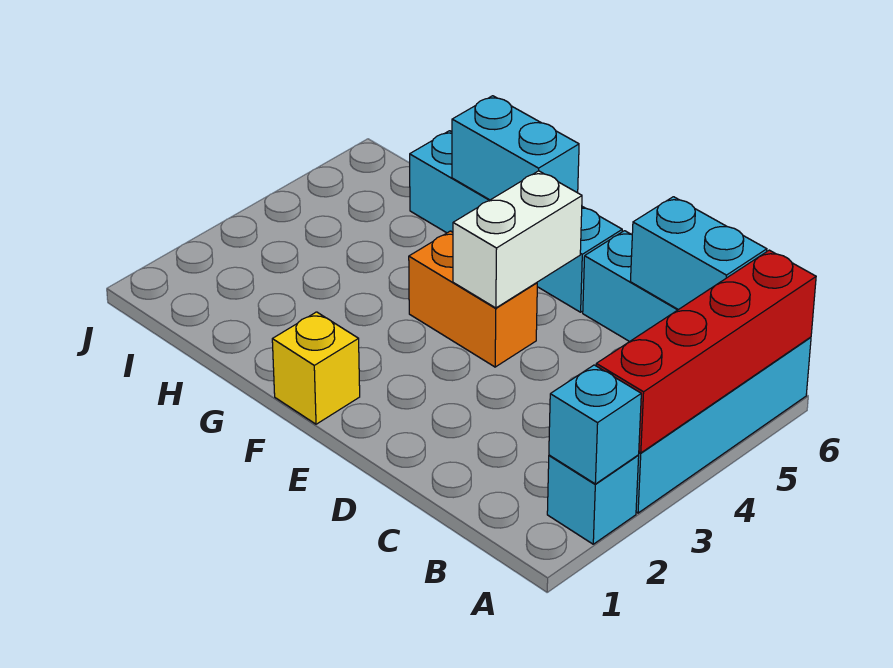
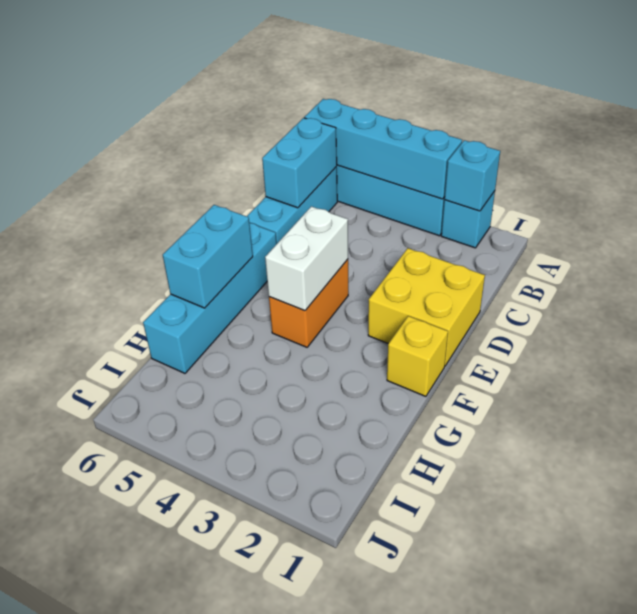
red 1x4 brick [596,250,816,453] -> cyan 1x4 brick [304,99,462,199]
none -> yellow 2x2 brick [368,248,485,366]
white 1x2 brick [453,171,582,308] -> white 1x2 brick turned to [265,206,348,311]

